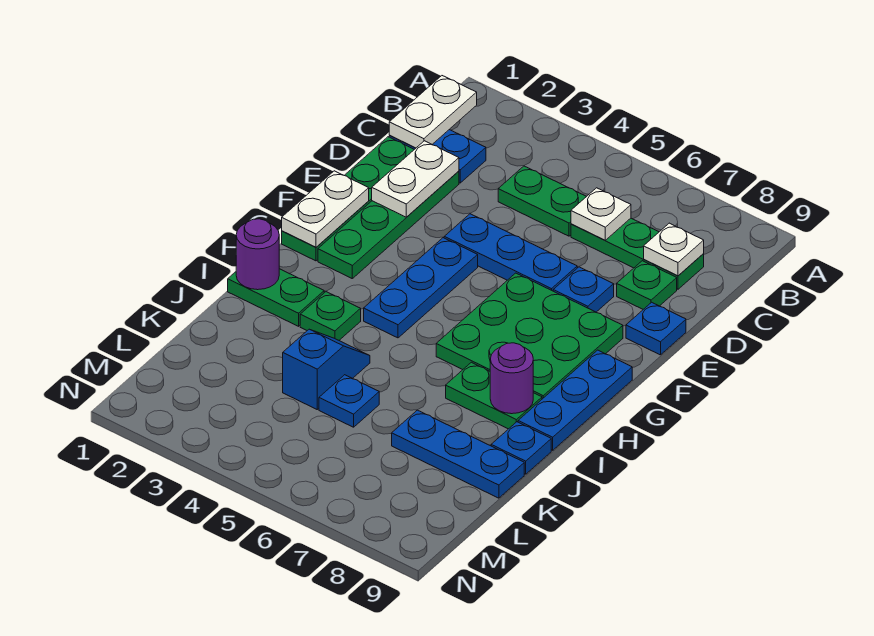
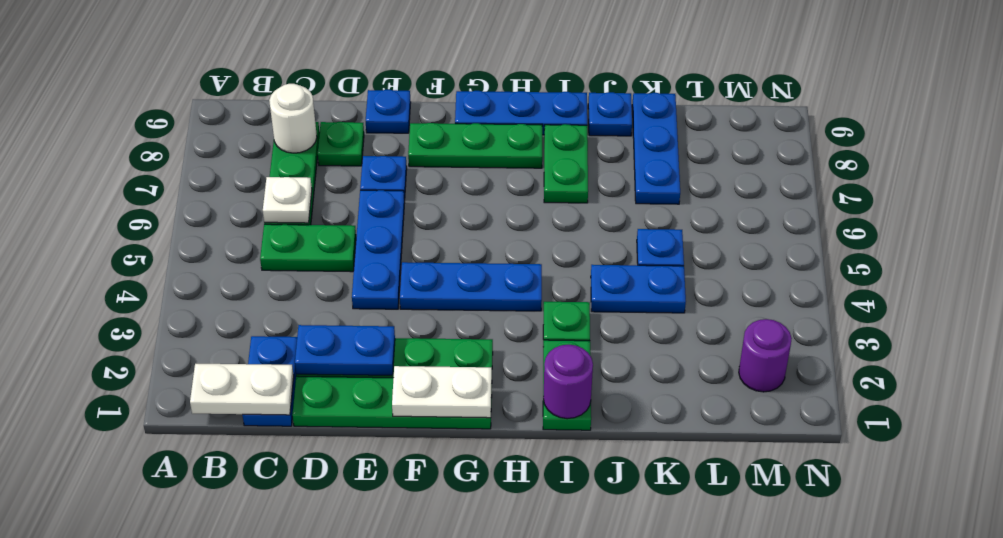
green 1x2 plate [498,166,587,236] -> green 1x2 plate turned to [260,224,356,272]
white 1x1 plate [644,223,704,276] -> white 1x1 round brick [269,84,317,153]
white 1x2 plate [372,141,459,217] -> blue 1x2 plate [295,325,395,375]
green 3x3 plate [436,273,623,399] -> green 1x3 plate [408,123,542,168]
purple 1x1 round brick [490,343,533,414] -> purple 1x1 round brick moved to [739,319,792,392]
blue 1x2 slope [283,329,370,409] -> blue 1x2 plate [591,265,686,313]

